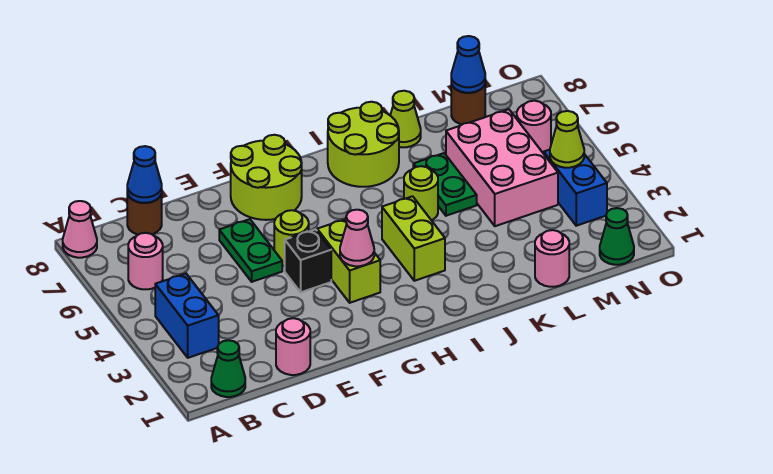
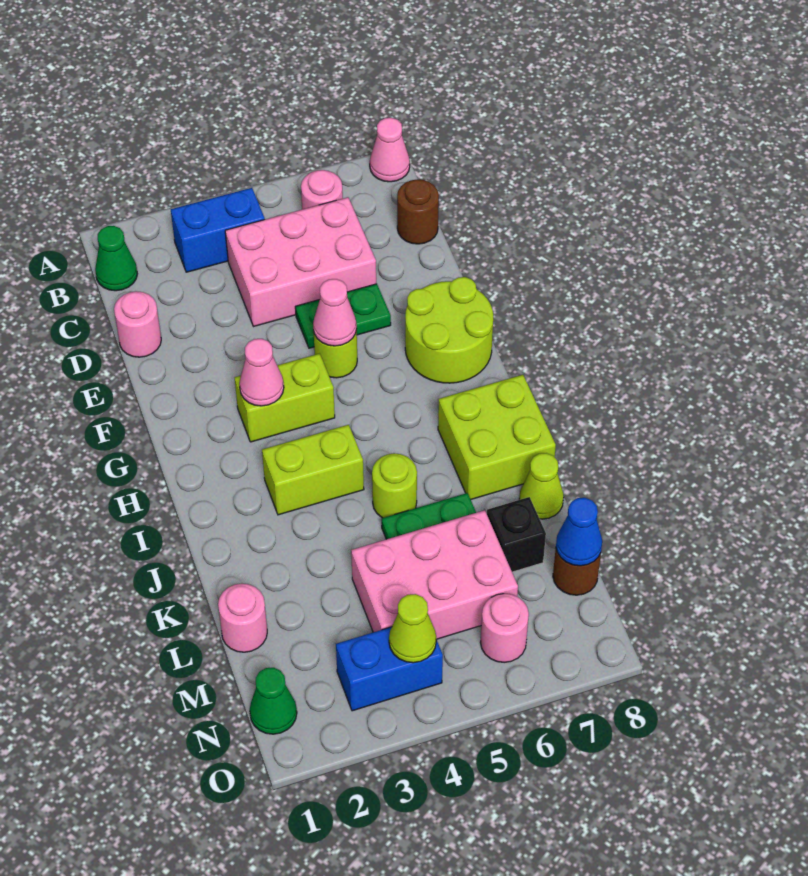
none -> pink 2x3 brick [225,197,376,326]
blue 1x1 cone [127,146,162,203] -> none
black 1x1 brick [285,229,331,292] -> black 1x1 brick moved to [487,497,546,572]
none -> pink 1x1 cone [313,279,357,346]
lime 2x2 round brick [328,102,399,187] -> lime 2x2 brick [438,375,556,499]

